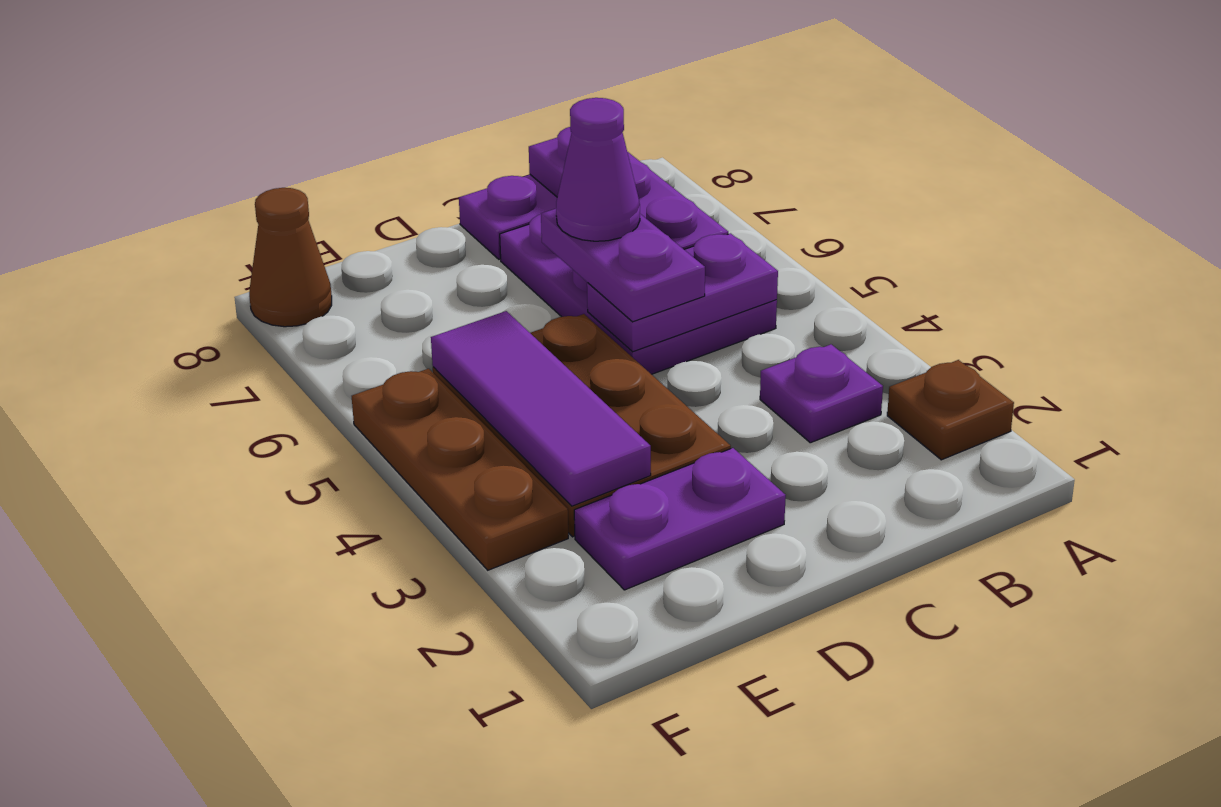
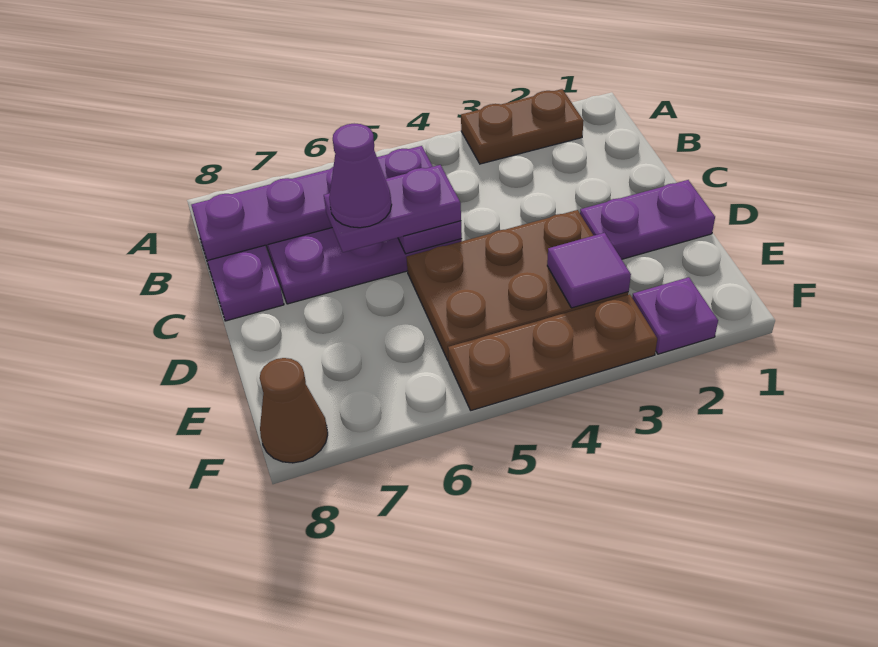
brown 1x1 plate [887,360,1014,460] -> brown 1x2 plate [461,89,583,164]
purple 1x1 plate [760,344,883,443] -> purple 1x1 plate moved to [632,277,718,354]
purple 1x2 plate [574,448,786,590] -> purple 1x2 plate turned to [580,180,715,259]
purple 1x3 tile [431,311,651,506] -> purple 1x1 tile [547,233,631,308]

